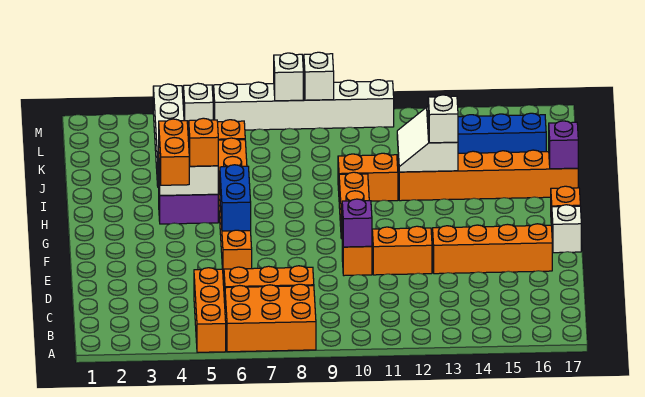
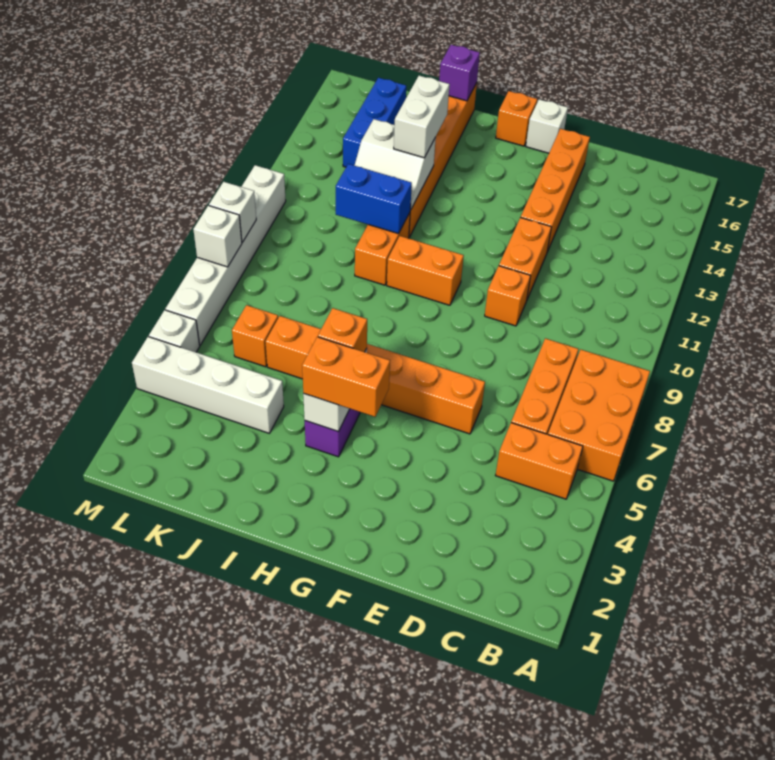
orange 1x3 brick [194,268,226,352] -> orange 1x2 brick [496,423,583,499]
purple 1x1 brick [342,199,372,247] -> none
blue 1x2 brick [220,165,251,231] -> blue 1x2 brick moved to [336,164,412,234]
white 1x1 brick [428,95,458,143] -> white 1x2 brick [394,76,450,158]

